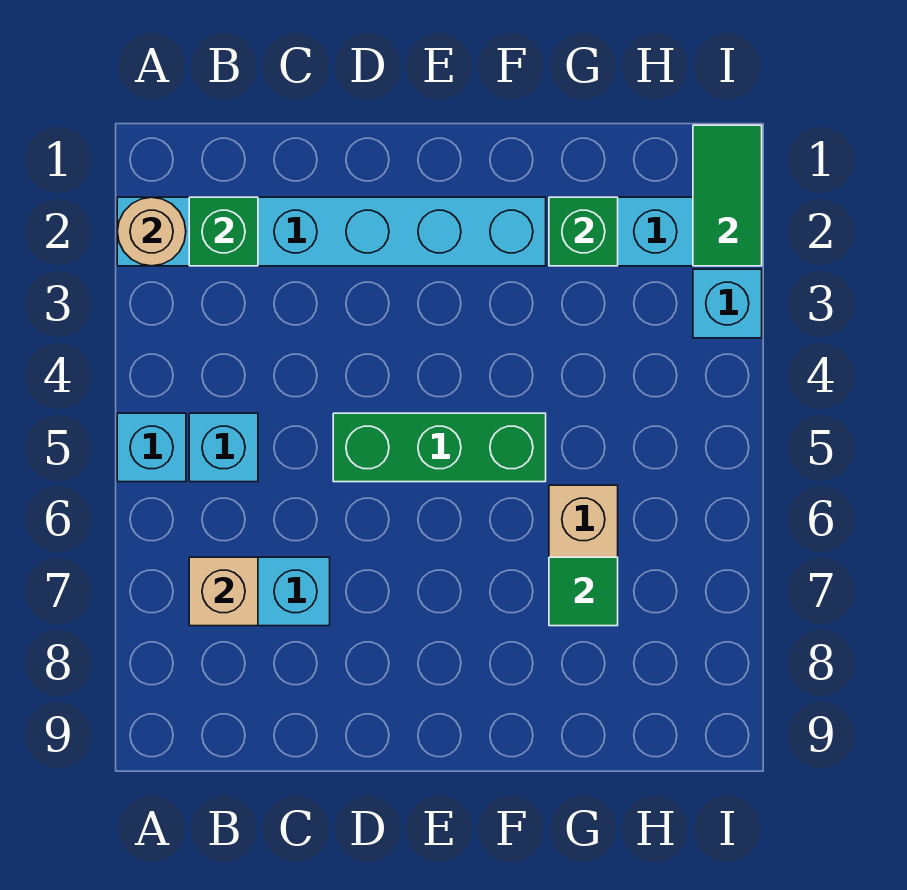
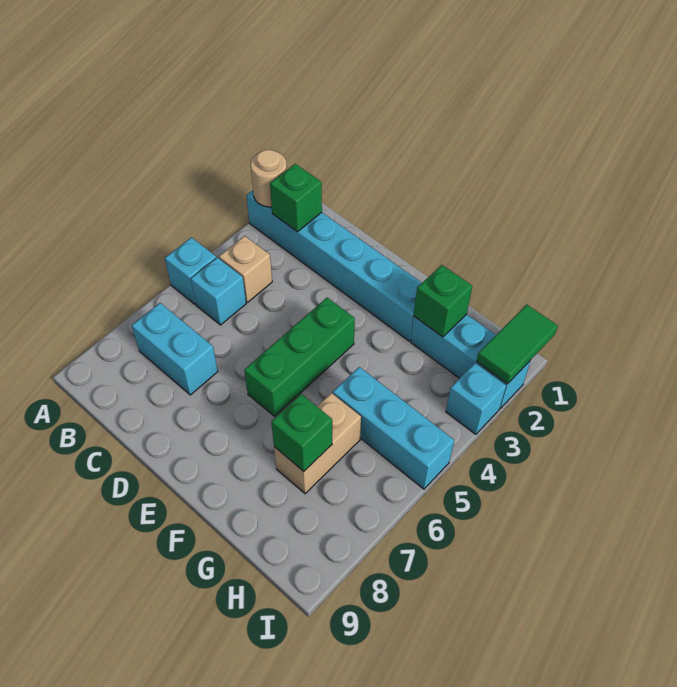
tan 1x1 brick [189,557,258,626] -> tan 1x1 brick moved to [219,236,272,302]
green 1x3 brick [333,413,546,482] -> green 1x3 brick turned to [244,298,355,416]
none -> cyan 1x3 brick [333,367,454,489]
green 1x1 tile [549,557,618,626] -> green 1x1 brick [271,394,332,471]

